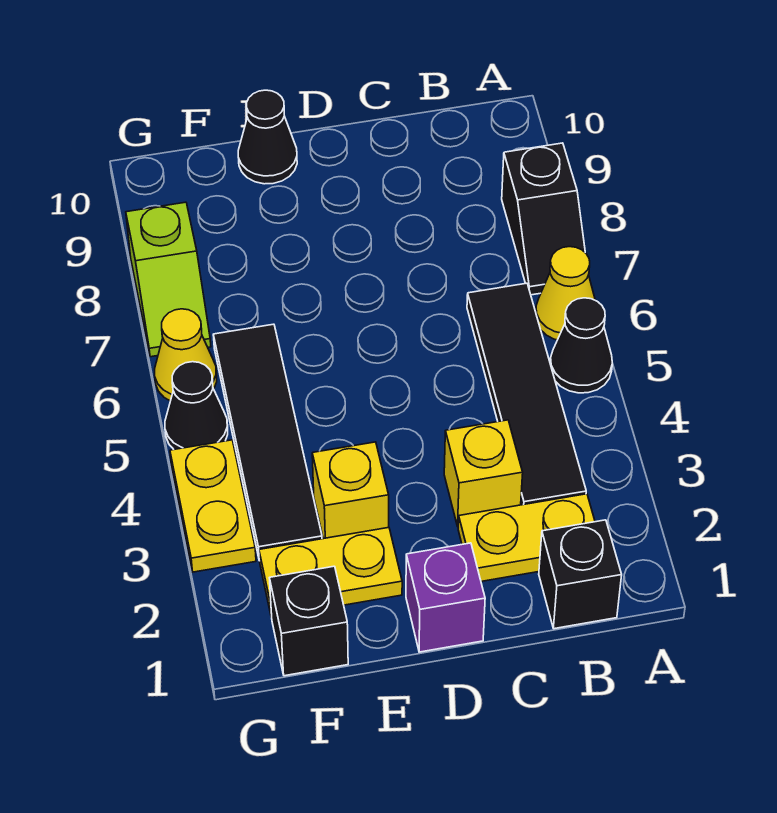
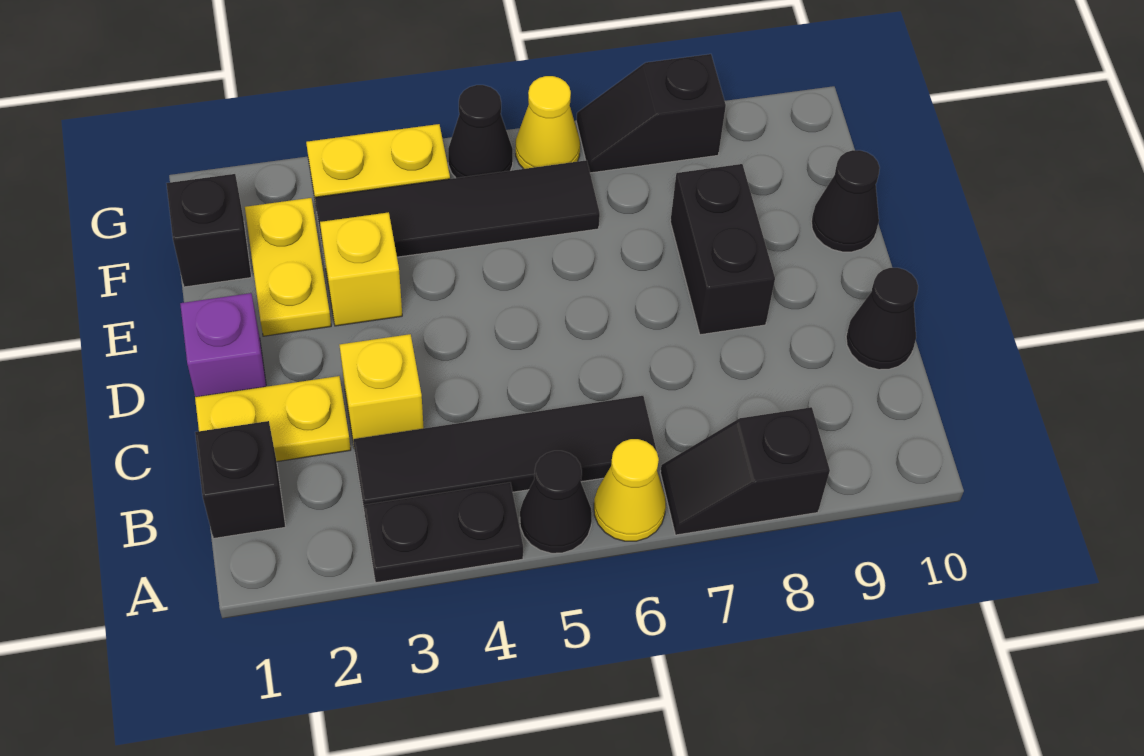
none -> black 1x2 plate [364,482,523,583]
yellow 1x2 plate [458,494,595,581] -> yellow 1x2 plate turned to [195,376,351,462]
none -> black 1x1 cone [846,268,918,370]
none -> black 1x2 brick [670,164,775,335]
lime 1x2 slope [126,202,211,357] -> black 1x2 slope [576,54,726,173]

